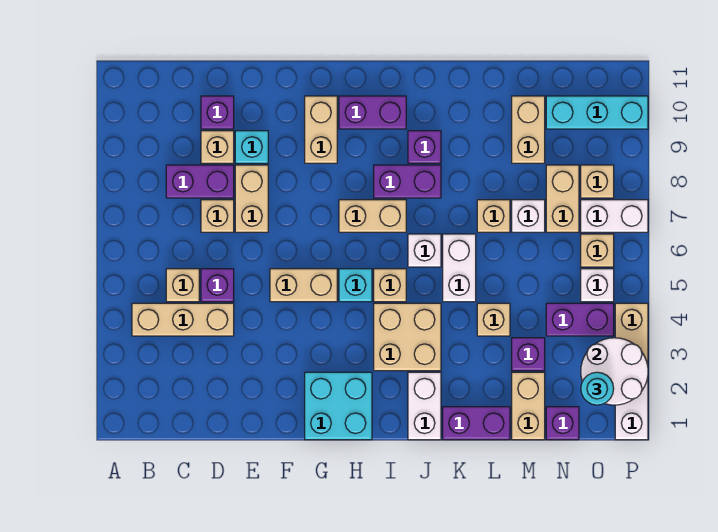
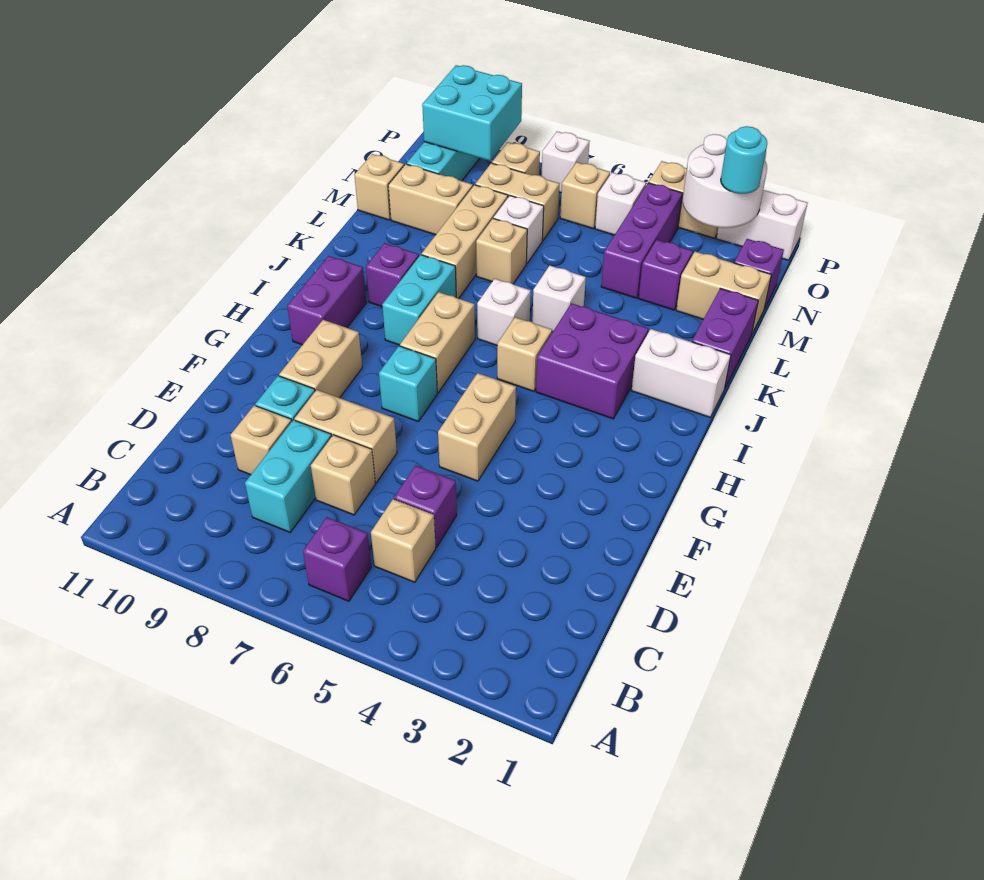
tan 1x3 brick [132,303,234,336] -> tan 1x3 brick moved to [422,185,508,299]
purple 1x2 brick [166,165,234,198] -> cyan 1x2 brick [245,420,332,532]
purple 1x1 brick [201,96,234,129] -> purple 1x1 brick moved to [303,517,371,601]
cyan 2x2 brick [305,372,372,440] -> cyan 2x2 brick moved to [422,65,522,161]
tan 1x2 brick [305,96,337,163] -> tan 1x2 brick turned to [279,320,362,398]
cyan 1x1 brick [339,269,372,302] -> cyan 1x1 brick moved to [379,346,437,422]
tan 2x2 brick [374,303,441,371] -> purple 2x2 brick [536,303,649,419]
purple 1x2 brick [374,165,441,198] -> cyan 1x2 brick [382,255,456,345]
white 1x2 brick [443,234,476,302] -> white 1x1 brick [532,265,586,332]
tan 1x1 brick [477,303,510,336] -> tan 1x1 brick moved to [354,154,404,220]
purple 1x2 brick [546,303,614,336] -> purple 1x3 brick [601,183,683,298]
white 1x2 brick [581,200,648,232] -> white 1x1 brick [542,132,590,193]

